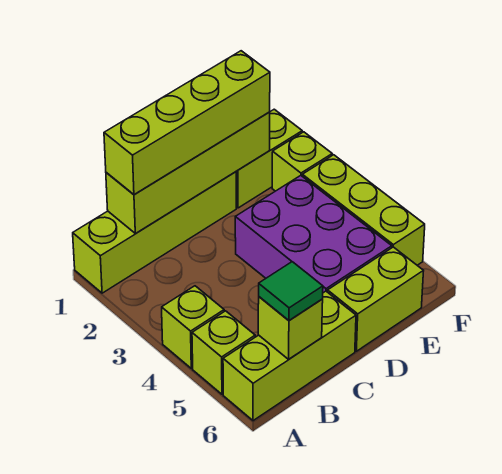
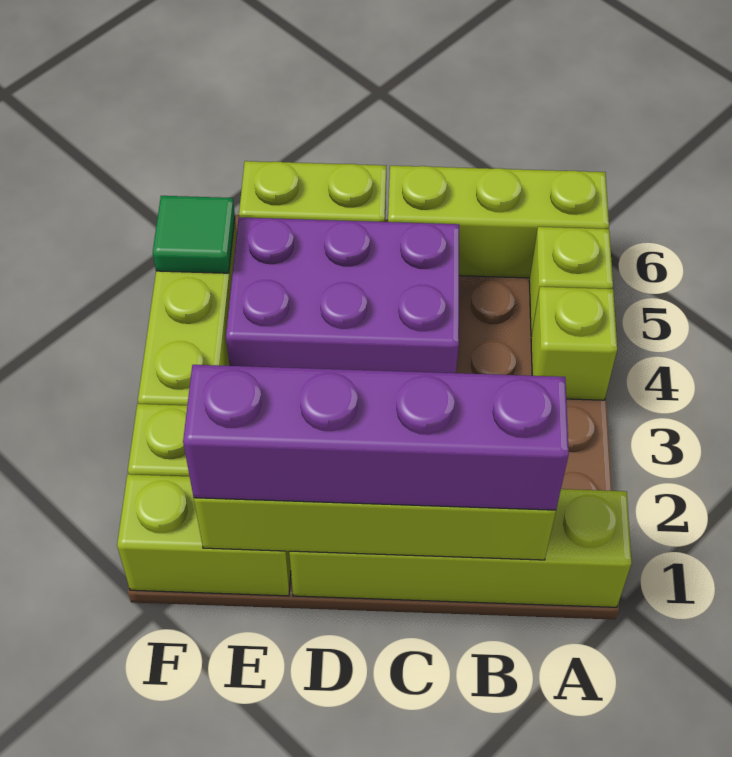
lime 1x4 brick [104,51,270,194] -> purple 1x4 brick [183,365,569,510]
lime 1x1 brick [258,297,323,359] -> none
green 1x1 tile [259,262,323,321] -> green 1x1 tile moved to [153,196,235,273]
purple 2x3 brick [235,176,392,293] -> purple 2x3 brick turned to [226,217,459,373]

